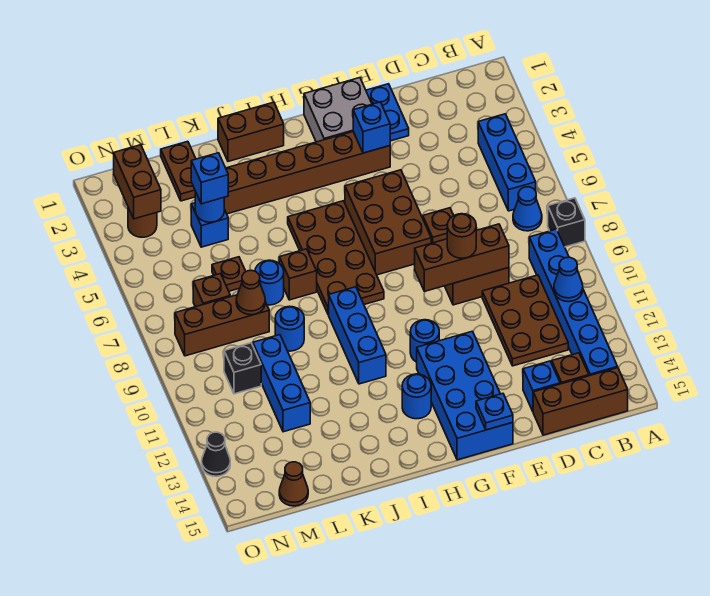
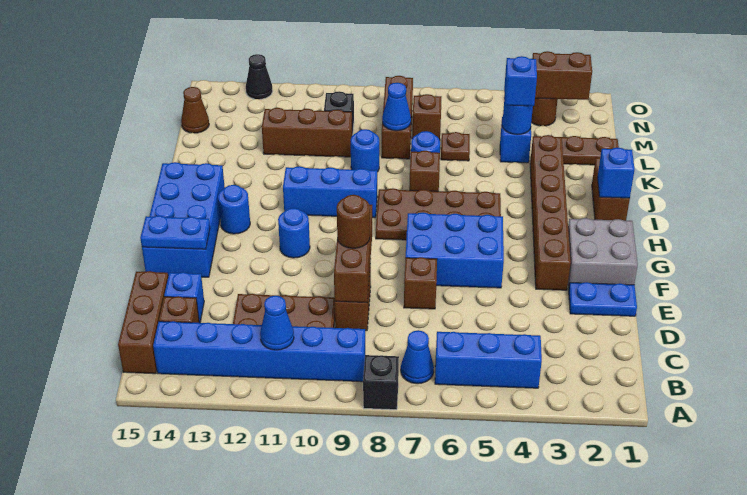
blue 1x1 brick [353,102,390,153] -> blue 1x1 brick moved to [598,148,634,198]
brown 2x3 brick [345,170,431,275] -> blue 2x3 brick [406,213,504,288]
blue 2x4 brick [417,331,513,460] -> blue 2x4 brick turned to [142,162,225,277]
blue 1x1 plate [476,393,513,430] -> blue 1x2 plate [140,216,210,249]
brown 1x1 cone [236,271,265,315] -> blue 1x1 cone [382,83,411,131]
blue 1x3 brick [253,335,310,432] -> brown 1x3 brick [262,108,352,157]

